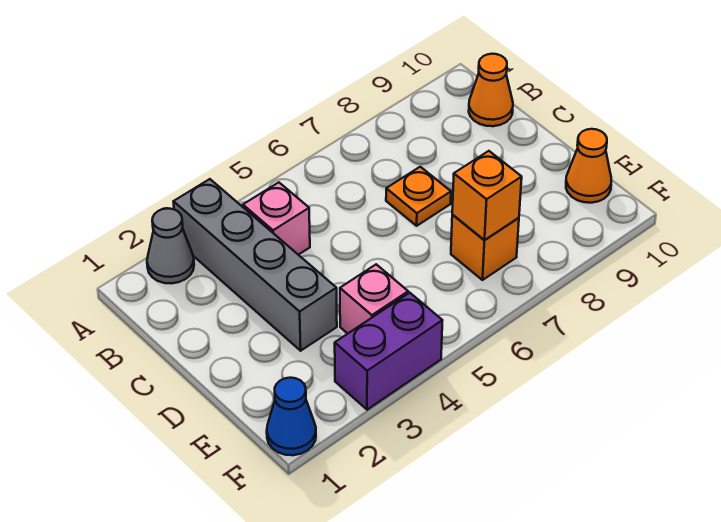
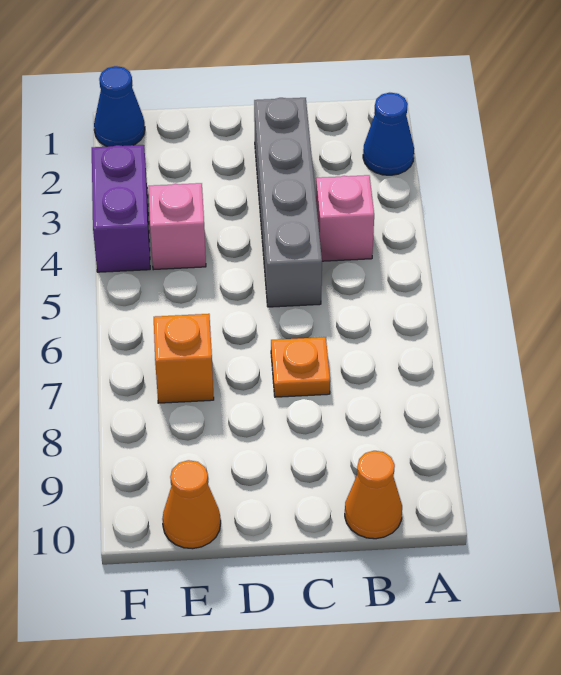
grey 1x1 cone [147,208,194,283] -> blue 1x1 cone [363,93,414,175]
grey 1x4 brick [173,179,337,351] -> grey 1x4 brick turned to [254,98,322,307]
orange 1x1 brick [452,151,522,240] -> none

